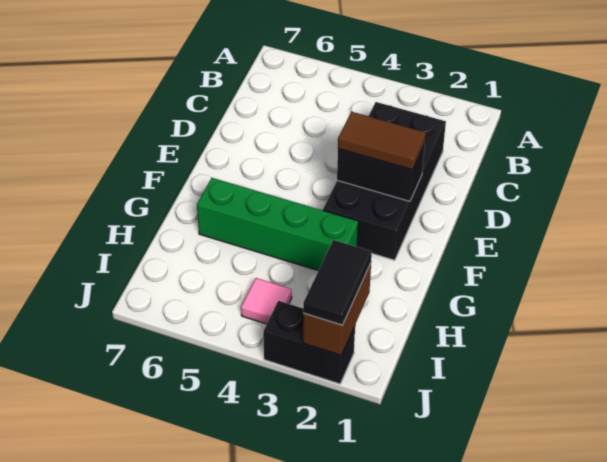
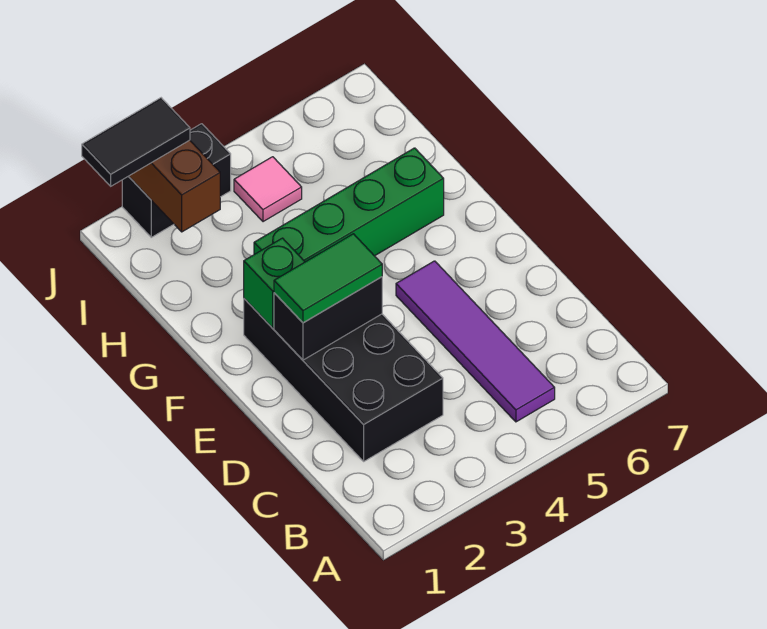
none -> purple 1x4 tile [396,261,555,422]
brown 1x2 tile [338,112,426,170] -> green 1x2 tile [274,234,382,323]
none -> green 1x1 brick [244,238,305,328]
black 1x2 tile [303,240,372,325] -> black 1x2 tile turned to [82,98,190,186]

